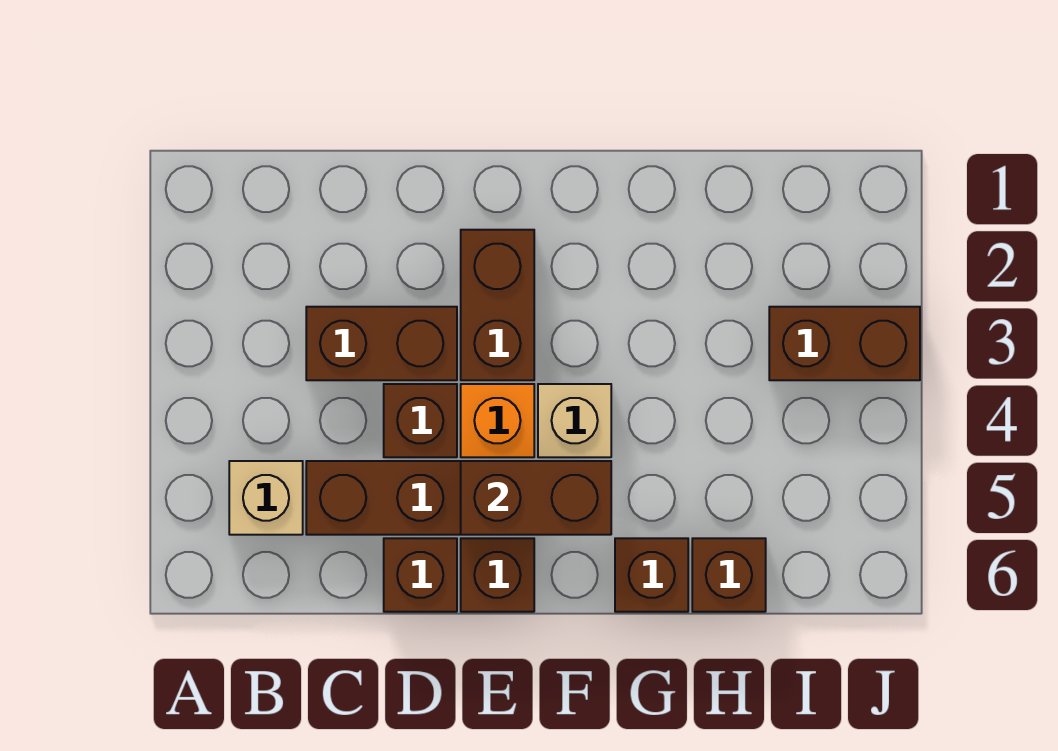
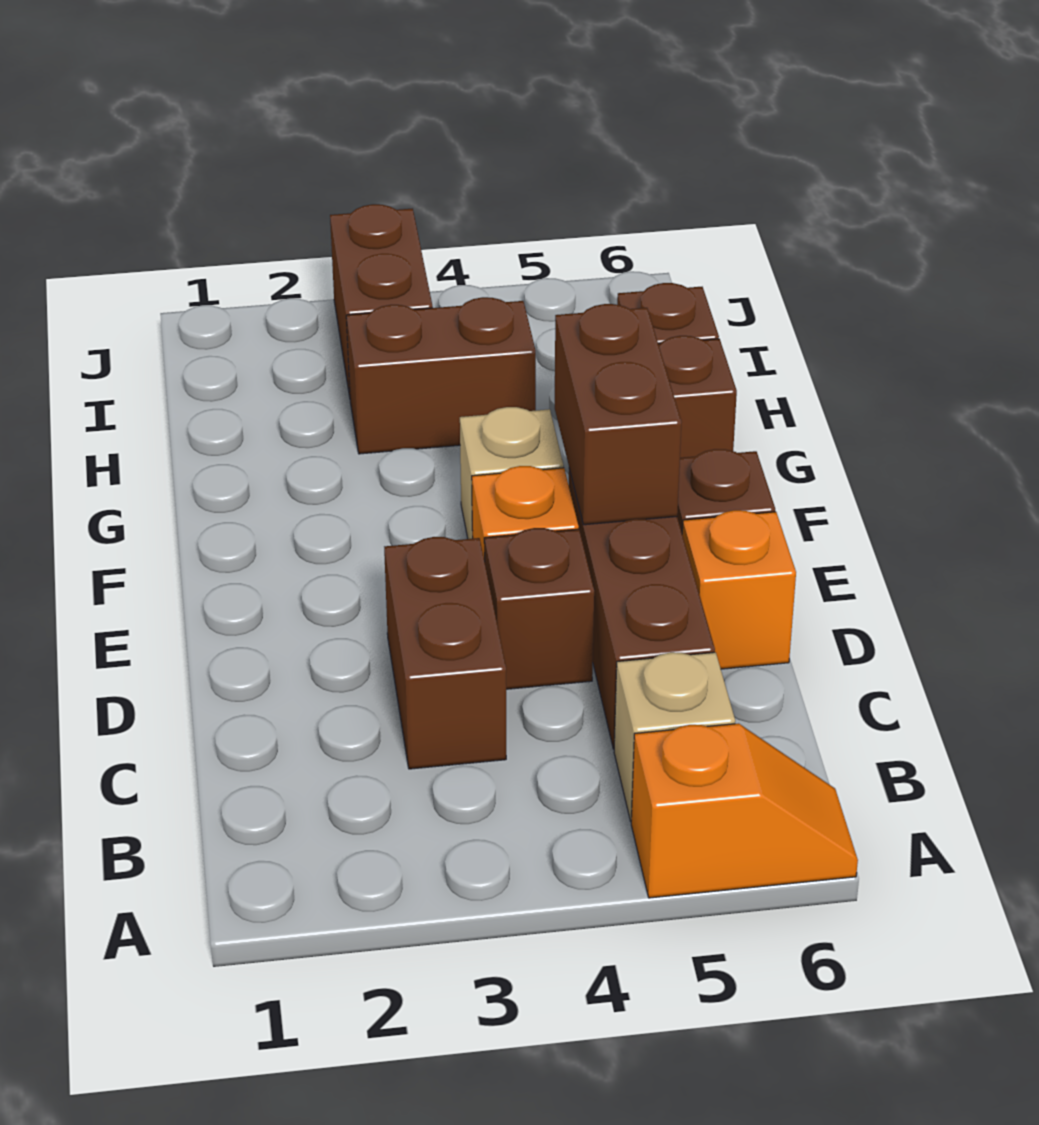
none -> orange 1x2 slope [631,723,858,898]
brown 1x1 brick [384,538,457,612] -> orange 1x1 brick [682,510,796,669]
brown 1x2 brick [461,230,534,380] -> brown 1x2 brick moved to [346,297,536,454]

